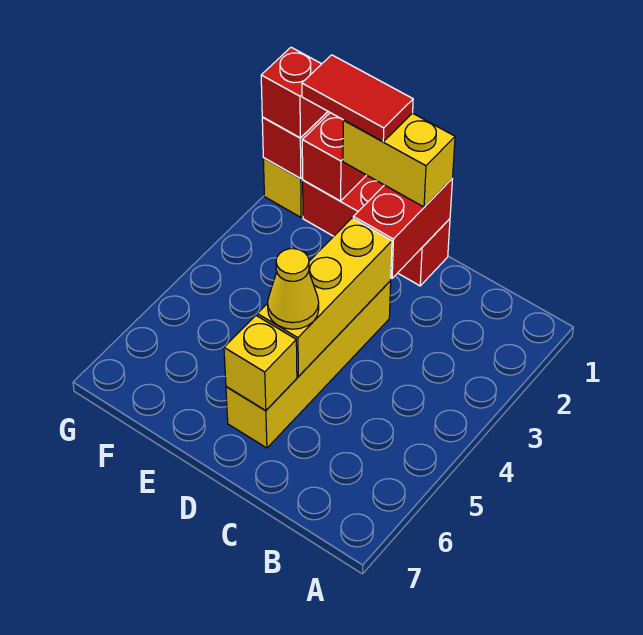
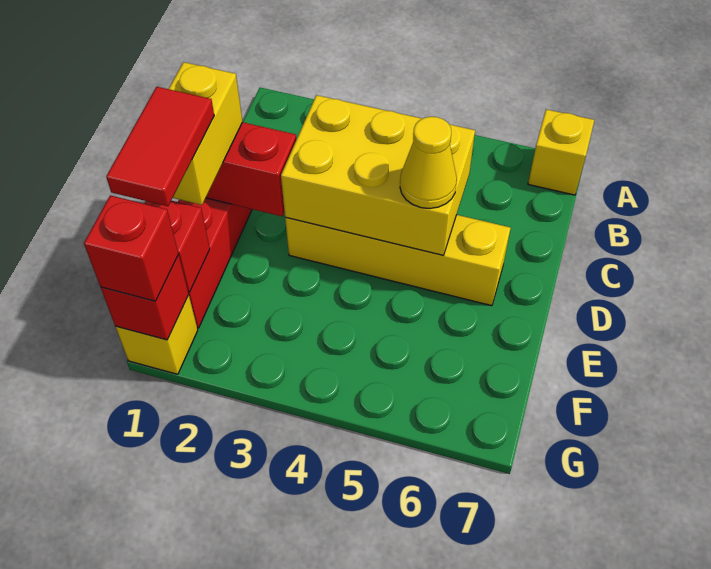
yellow 1x3 brick [257,218,392,377] -> yellow 2x3 brick [281,95,475,255]
yellow 1x1 brick [224,316,297,411] -> yellow 1x1 brick moved to [528,109,594,195]

